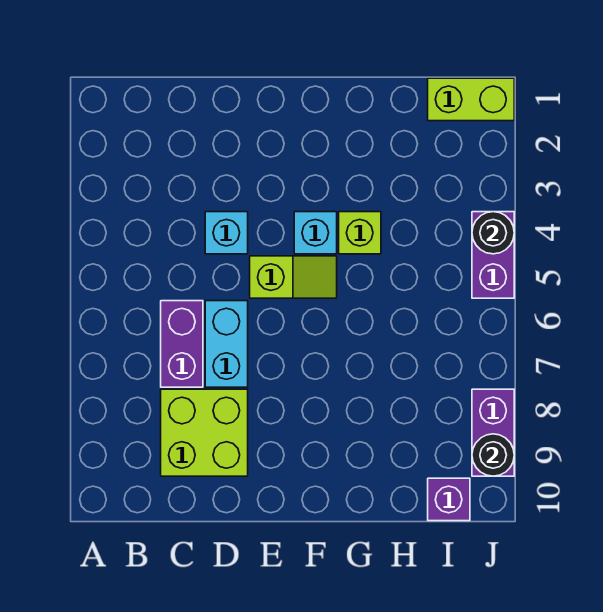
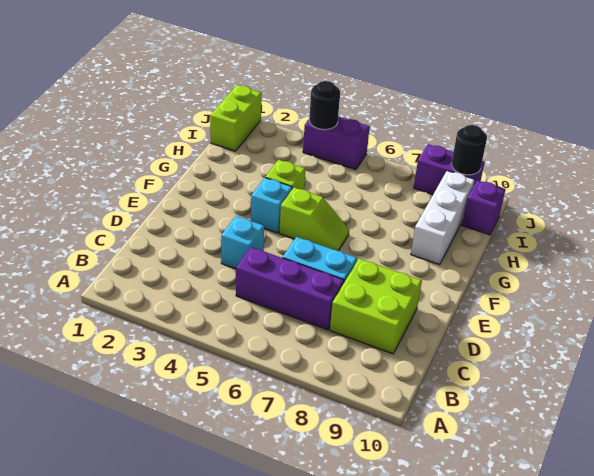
purple 1x2 brick [161,301,203,387] -> purple 1x3 brick [236,247,344,330]
lime 1x2 slope [250,256,337,298] -> lime 1x2 slope turned to [279,187,349,251]
none -> white 1x3 brick [411,171,475,265]

